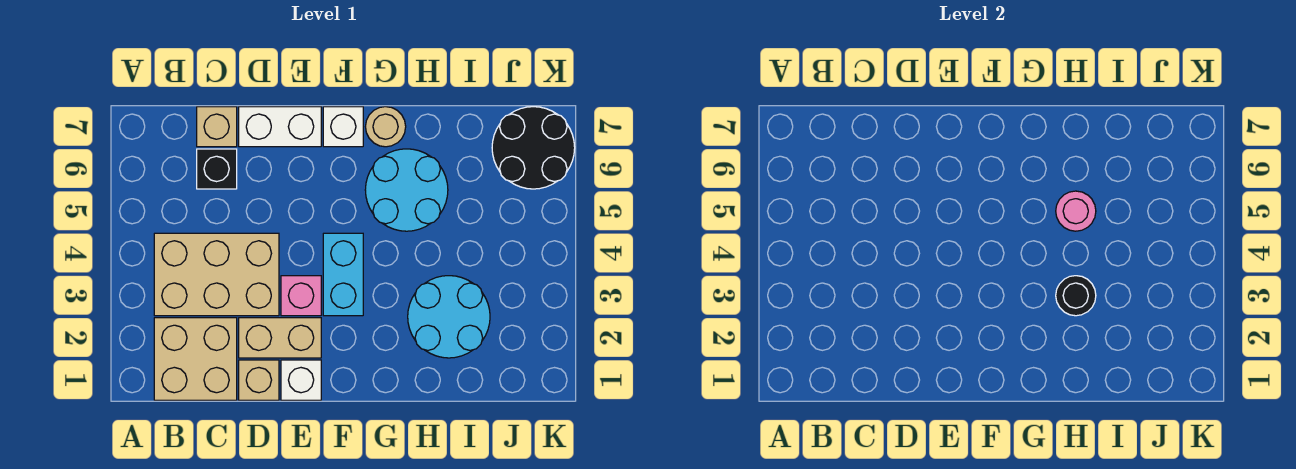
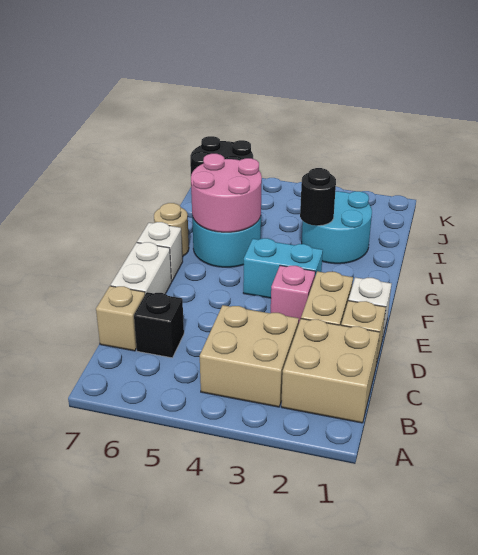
tan 2x3 brick [154,233,279,316] -> tan 2x2 brick [200,305,299,407]
pink 1x1 round brick [1056,191,1096,231] -> pink 2x2 round brick [191,154,262,232]

